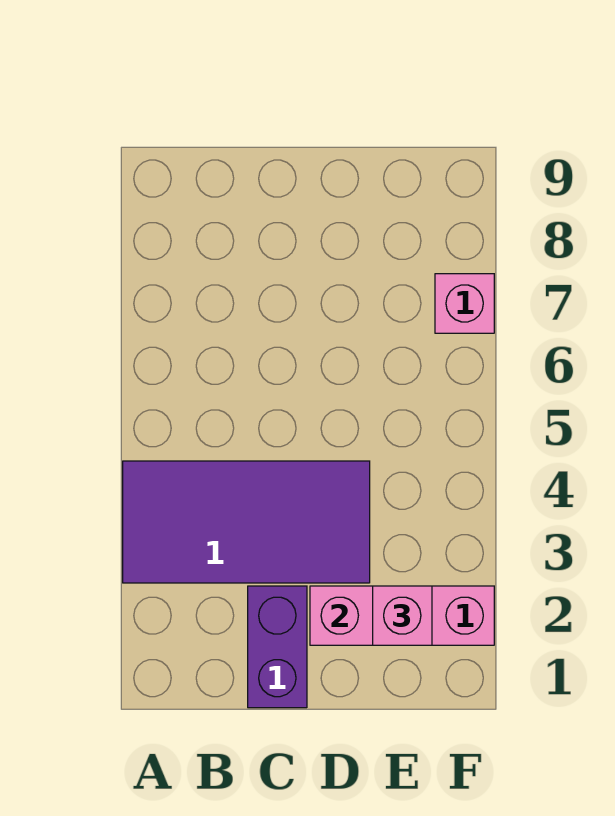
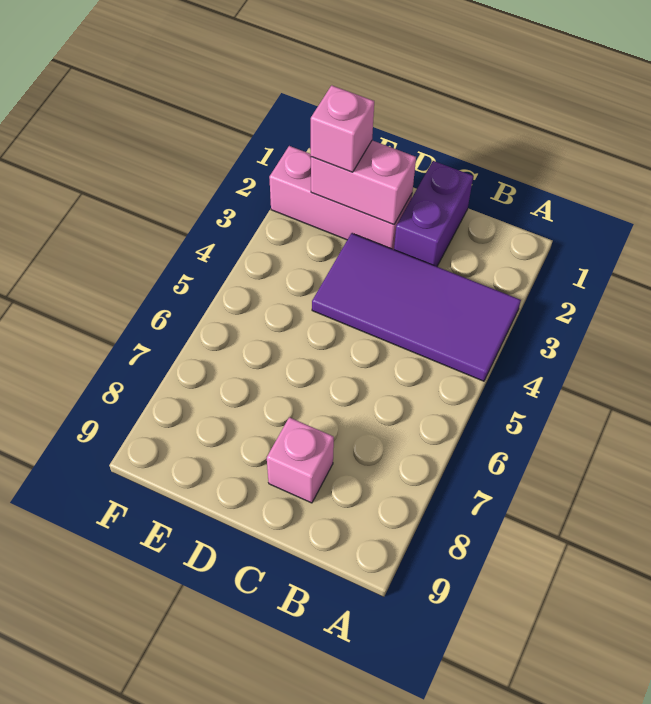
pink 1x1 brick [435,274,494,333] -> pink 1x1 brick moved to [267,417,334,503]

